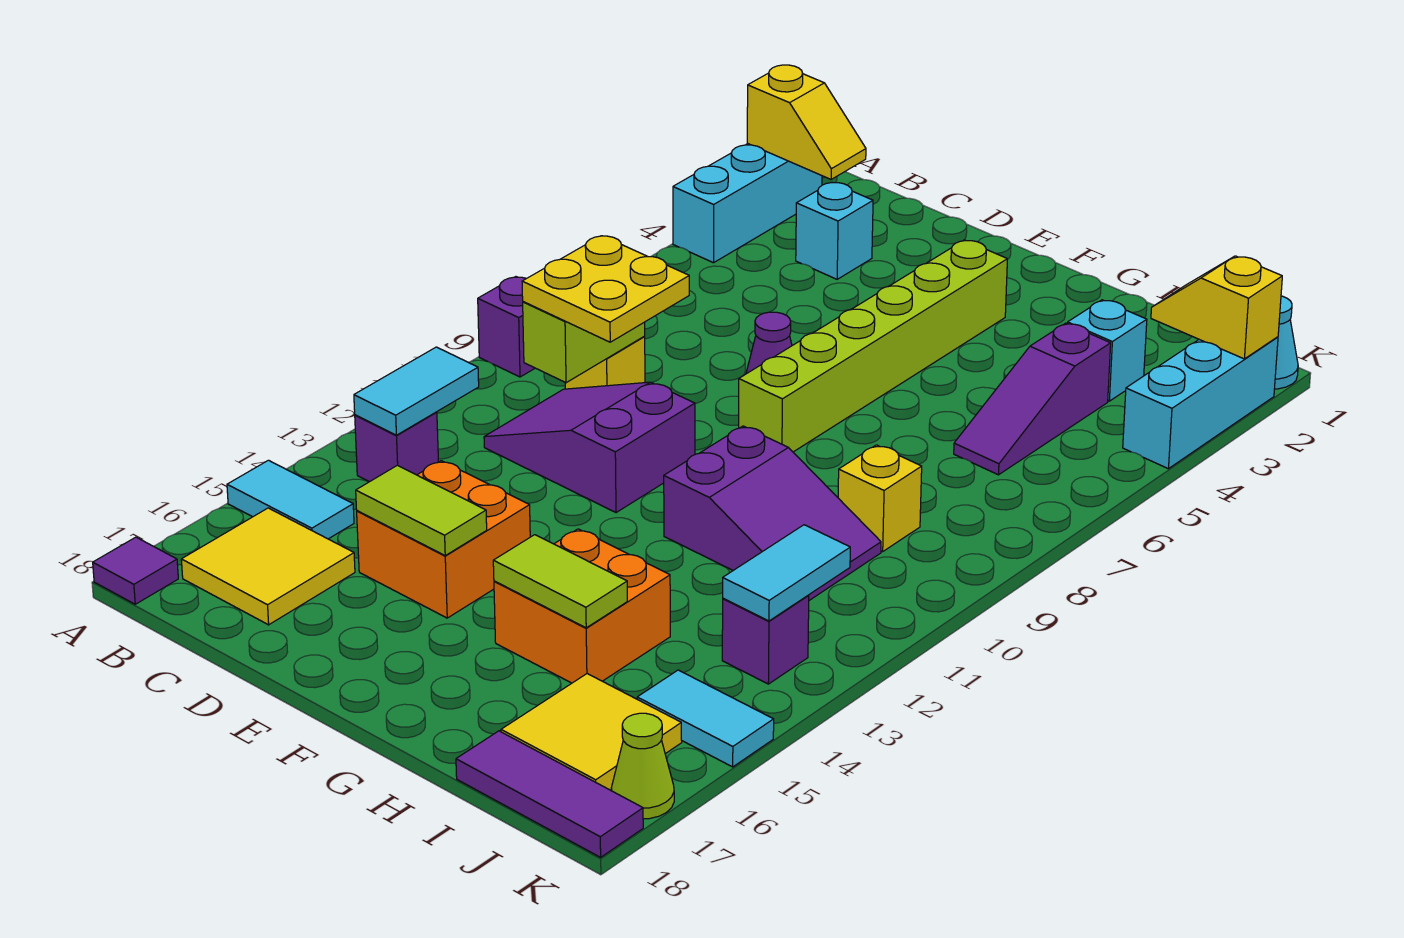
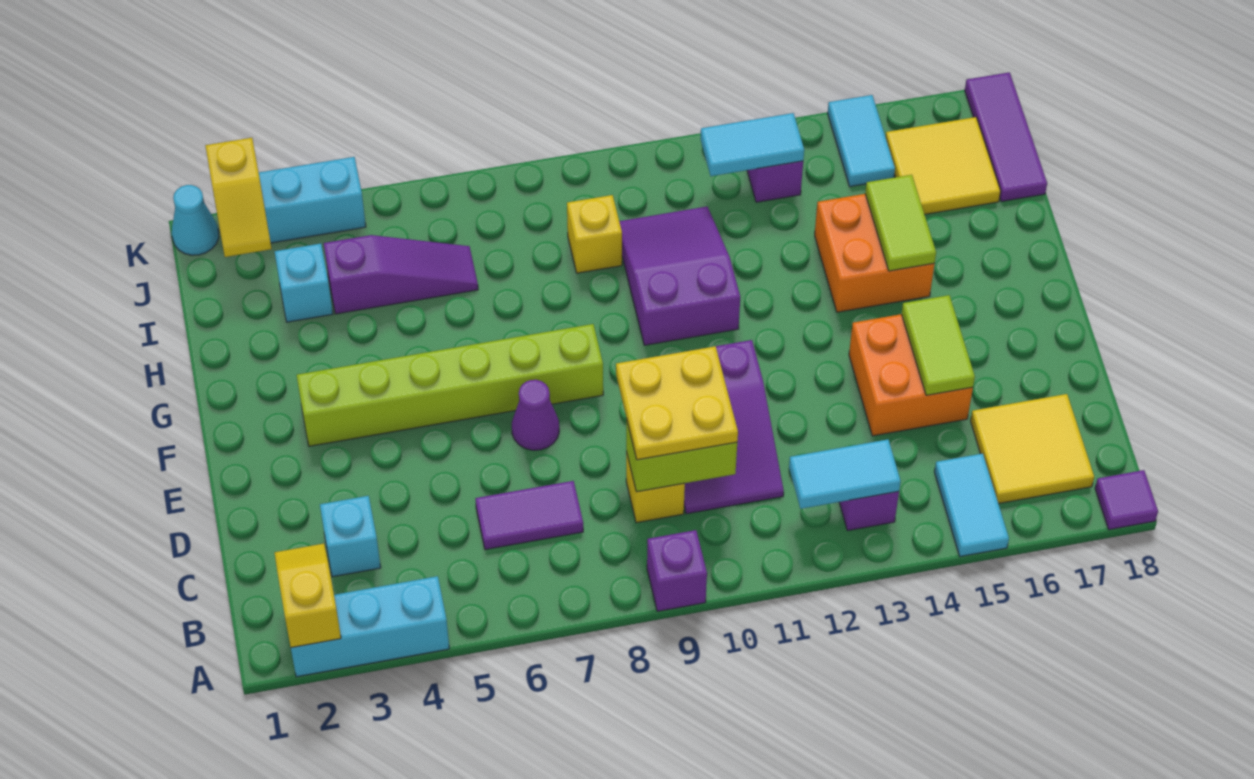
none -> purple 1x2 tile [475,481,583,550]
lime 1x1 cone [611,713,674,819] -> none

